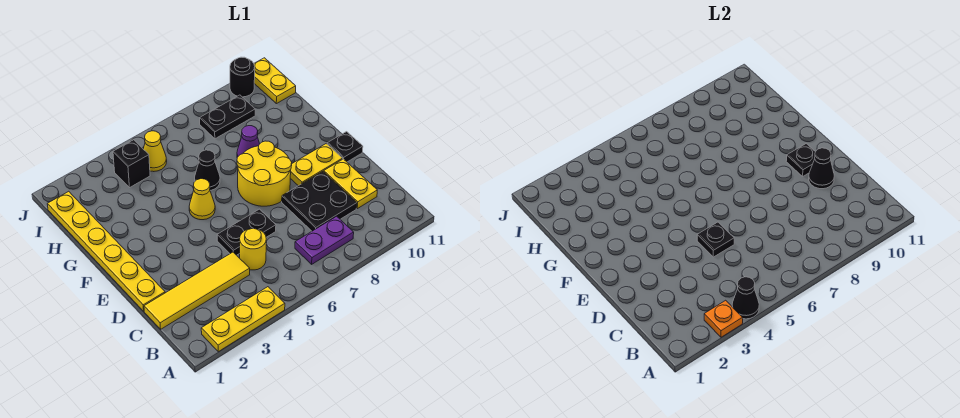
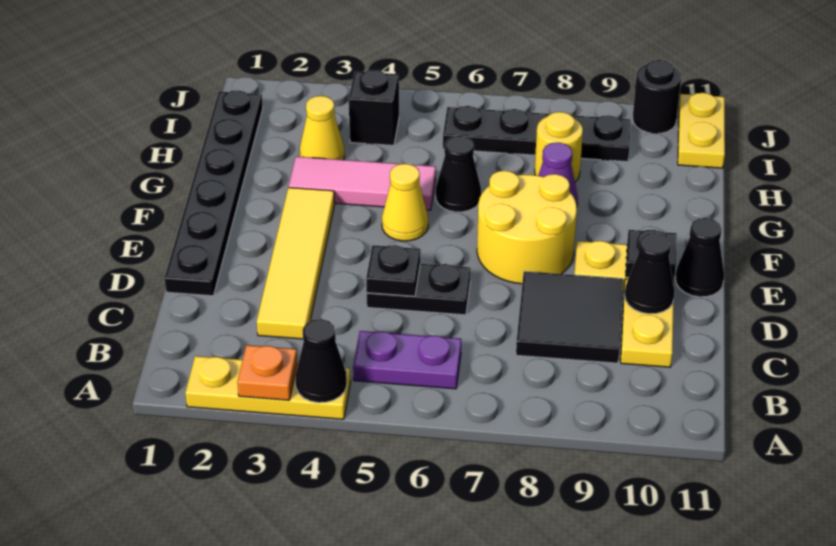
purple 1x2 plate [295,216,354,264] -> purple 1x2 plate moved to [353,331,461,389]
yellow 1x4 tile [144,252,250,329] -> yellow 1x4 tile turned to [257,188,335,339]
yellow 1x1 round brick [240,229,266,270] -> yellow 1x1 round brick moved to [535,112,583,182]
black 2x2 plate [282,171,357,231] -> black 2x2 tile [516,271,623,363]
yellow 1x6 plate [47,191,165,311] -> black 1x6 plate [164,90,263,296]
black 1x1 plate [327,132,363,162] -> black 1x1 cone [675,218,724,297]
none -> pink 1x3 tile [289,157,436,210]
yellow 1x1 cone [144,131,167,172] -> yellow 1x1 cone moved to [300,96,344,160]
black 1x2 plate [200,95,255,139] -> black 1x4 plate [443,106,631,162]

